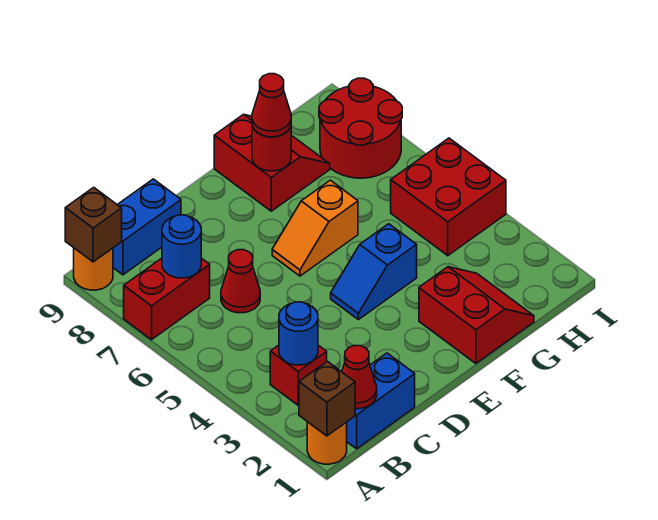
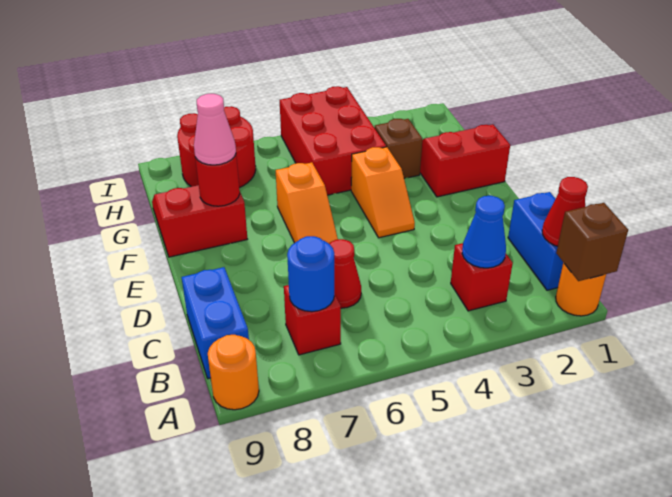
red 1x2 brick [124,258,210,340] -> red 1x1 brick [284,285,341,355]
brown 1x1 brick [65,187,122,262] -> brown 1x1 brick moved to [375,119,423,178]
blue 1x1 round brick [279,302,318,365] -> blue 1x1 cone [462,196,506,268]
blue 1x2 slope [331,224,417,320] -> orange 1x2 slope [351,147,415,238]
red 1x1 cone [252,74,291,137] -> pink 1x1 cone [194,94,236,165]
red 2x2 brick [391,138,506,256] -> red 2x3 brick [280,86,386,195]

